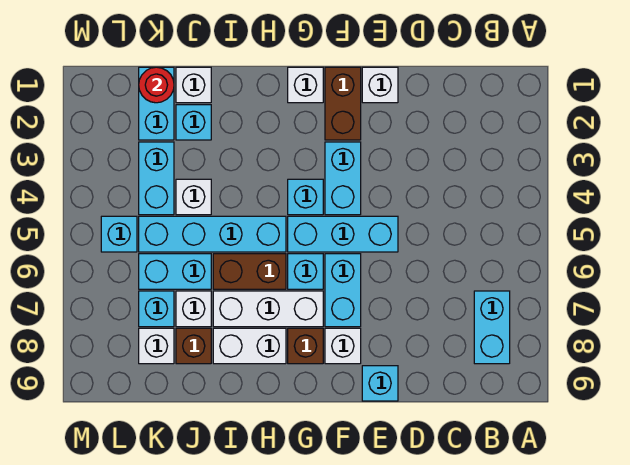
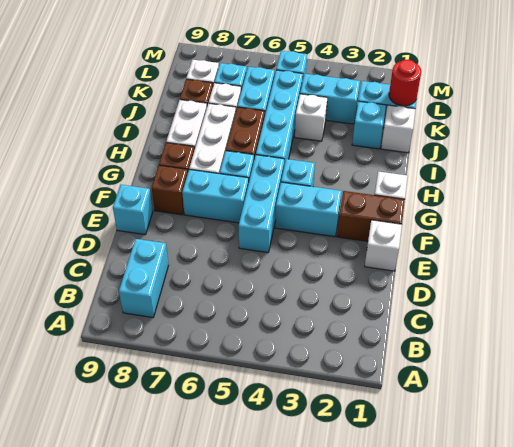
cyan 1x2 brick [474,291,510,364] -> cyan 1x2 brick turned to [119,239,168,318]
white 1x1 brick [325,328,361,364] -> brown 1x1 brick [152,165,188,215]

